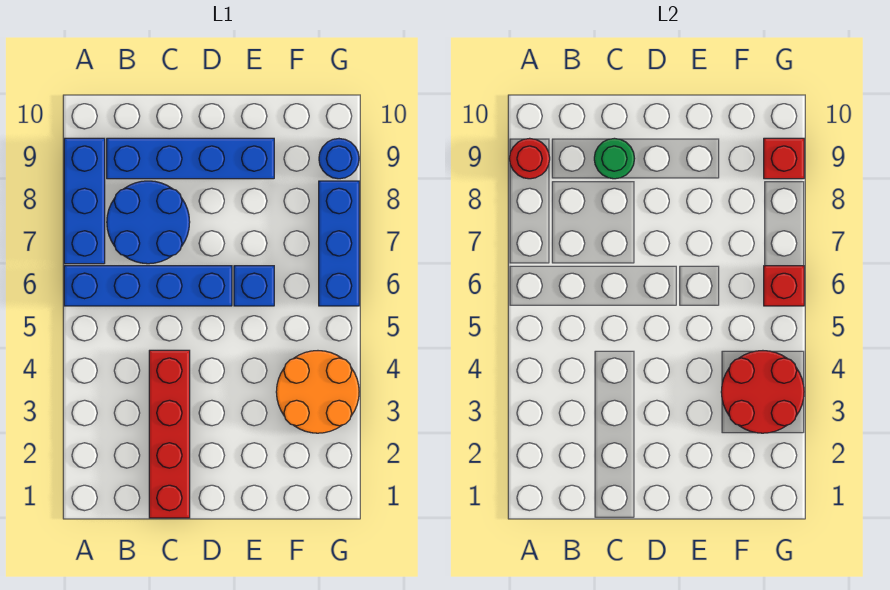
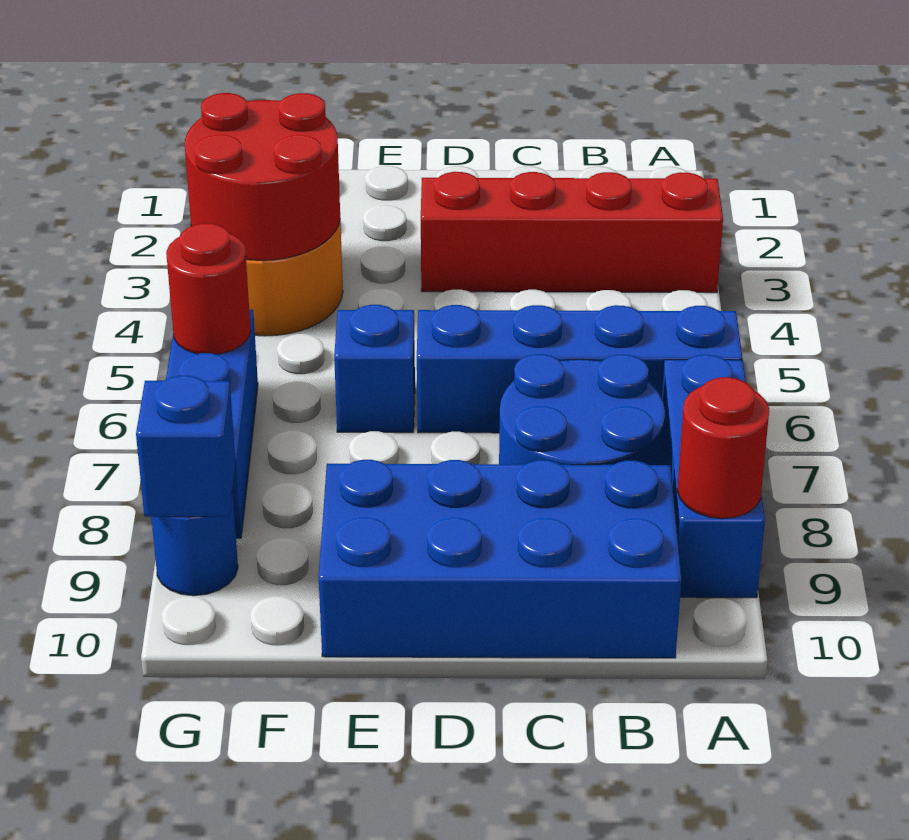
blue 1x4 brick [107,138,274,179] -> blue 2x4 brick [319,460,681,658]
red 1x4 brick [149,350,190,518] -> red 1x4 brick turned to [421,172,723,293]
green 1x1 round brick [594,138,635,179] -> none
red 1x1 brick [764,266,804,306] -> red 1x1 round brick [166,223,251,354]
red 1x1 brick [764,138,804,179] -> blue 1x1 brick [136,376,235,517]

